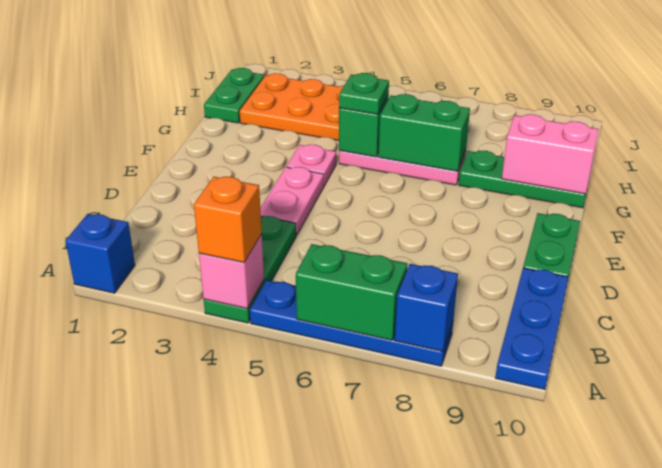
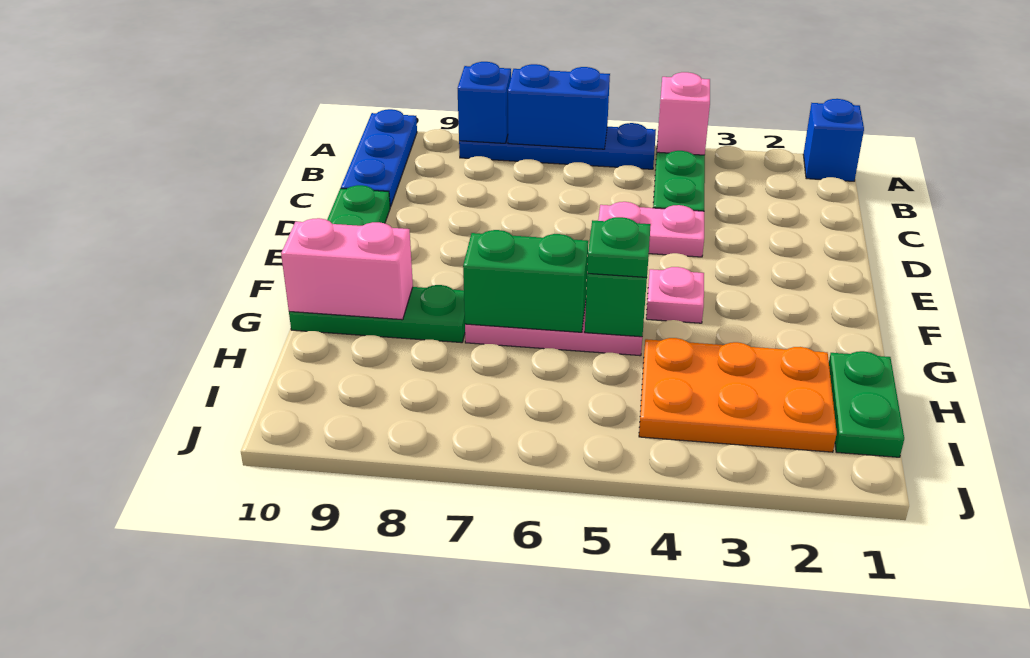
orange 1x1 brick [194,177,262,262] -> none
green 1x2 brick [296,244,407,340] -> blue 1x2 brick [508,64,610,149]
pink 1x2 plate [260,167,324,236] -> pink 1x2 plate turned to [598,202,704,257]

